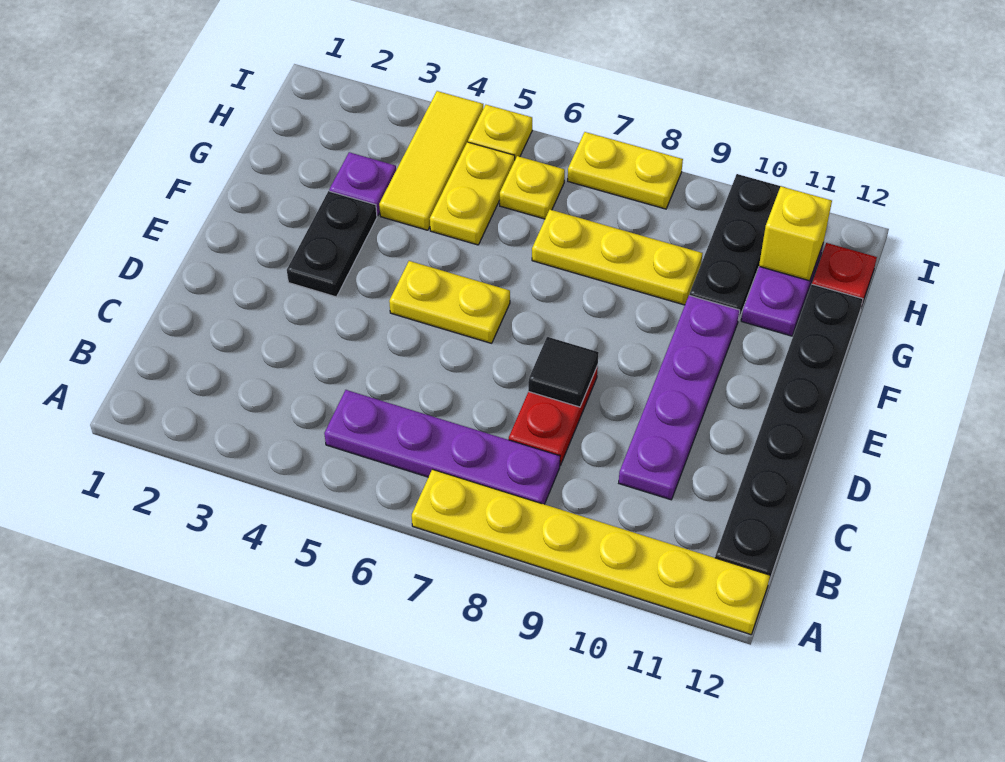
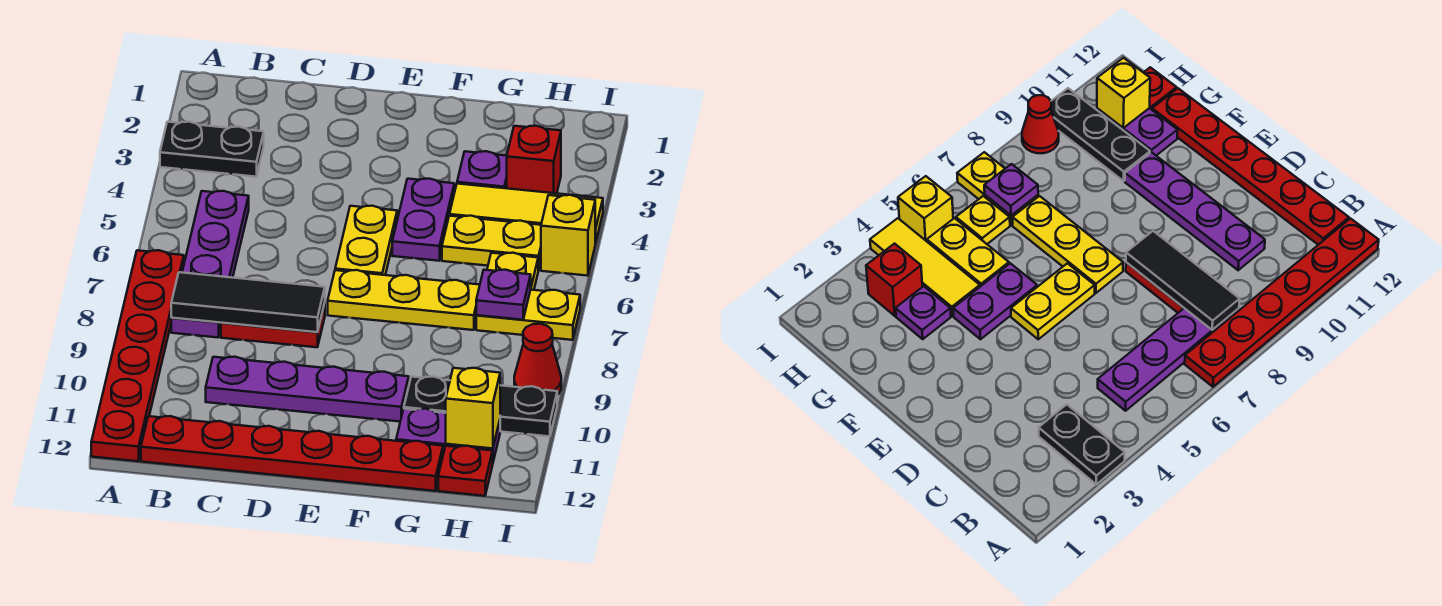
yellow 1x6 plate [412,469,770,635] -> red 1x6 plate [91,250,184,461]
black 1x6 plate [715,284,863,584] -> red 1x6 plate [141,416,443,491]
black 1x1 tile [528,337,599,407] -> black 1x3 tile [171,272,325,332]
black 1x2 plate [287,191,377,297] -> black 1x2 plate moved to [160,122,264,177]
none -> purple 1x2 plate [392,179,454,261]
yellow 1x3 plate [532,210,703,305] -> yellow 1x3 plate turned to [328,270,480,330]
none -> red 1x1 brick [507,126,561,193]
none -> purple 1x1 plate [476,270,531,320]
yellow 1x1 plate [468,105,532,159] -> yellow 1x1 brick [541,195,595,276]
yellow 1x2 plate [568,132,683,209] -> yellow 1x2 plate turned to [476,290,580,340]
none -> red 1x1 cone [514,324,561,395]

